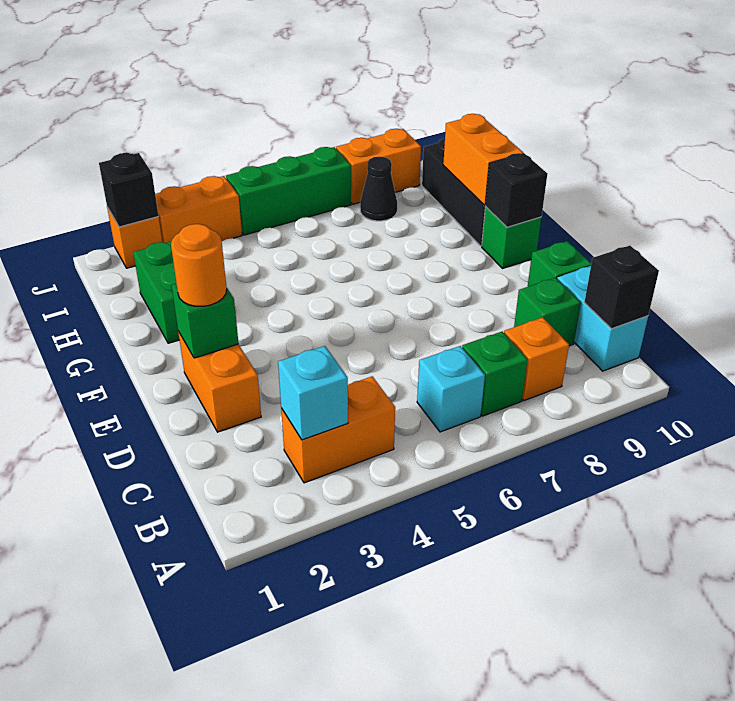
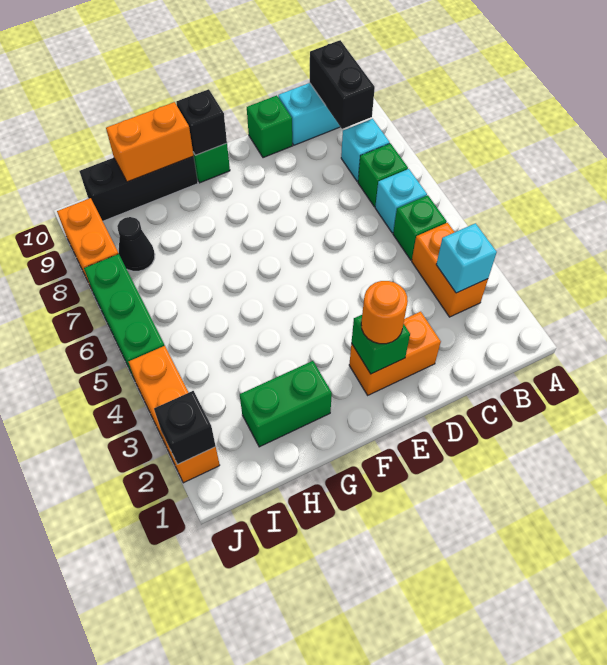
orange 1x1 brick [504,317,569,401] -> cyan 1x1 brick [341,119,390,182]
black 1x1 brick [584,246,659,329] -> black 1x2 brick [310,40,375,129]
green 1x1 brick [514,278,581,346] -> green 1x1 brick moved to [393,195,447,260]

